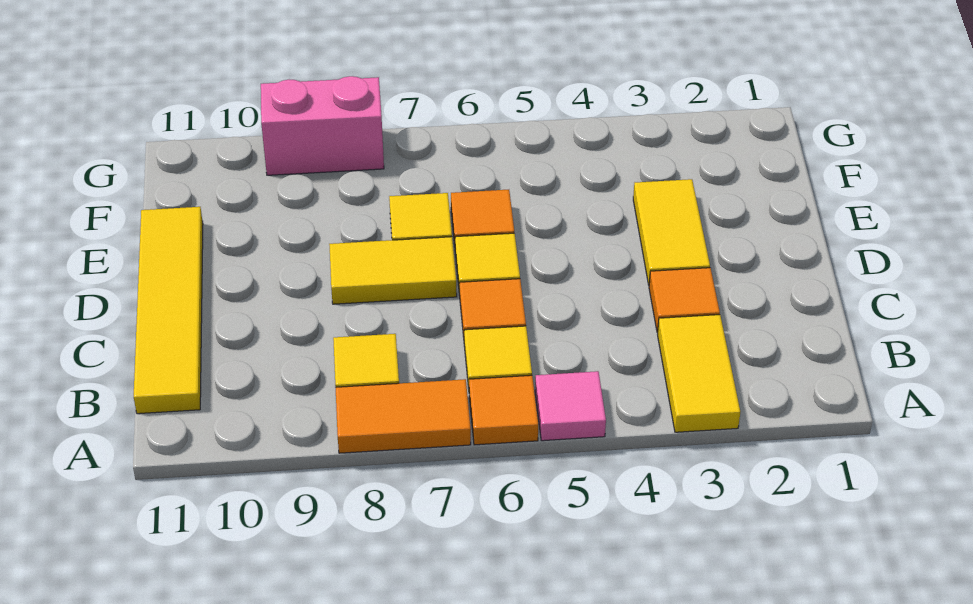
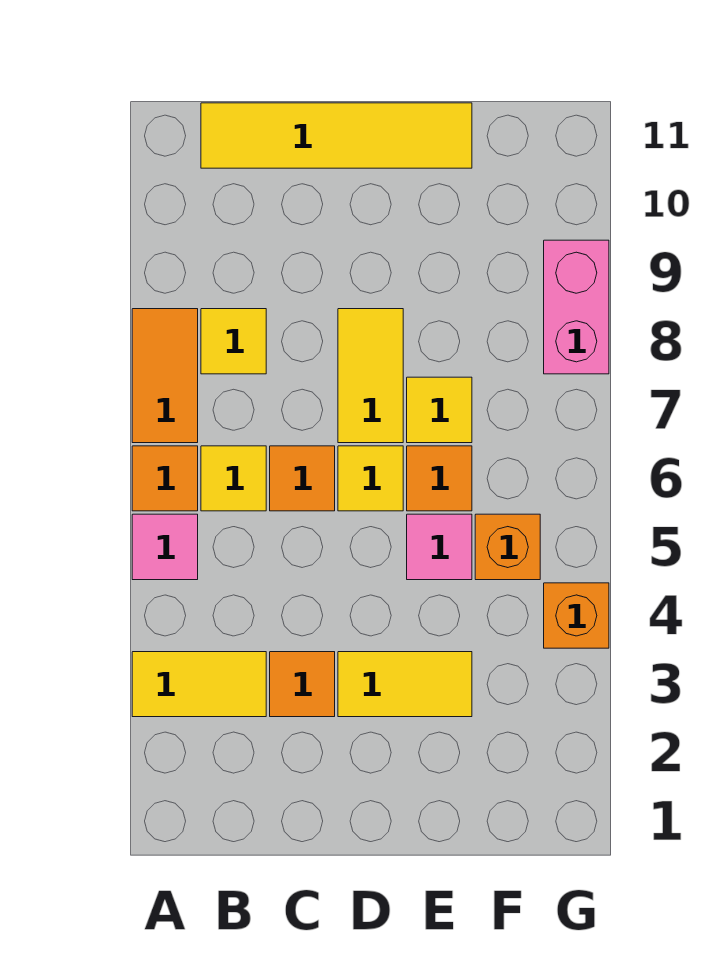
none -> pink 1x1 tile [407,514,472,580]
none -> orange 1x1 brick [475,514,540,580]
none -> orange 1x1 brick [544,583,609,648]

